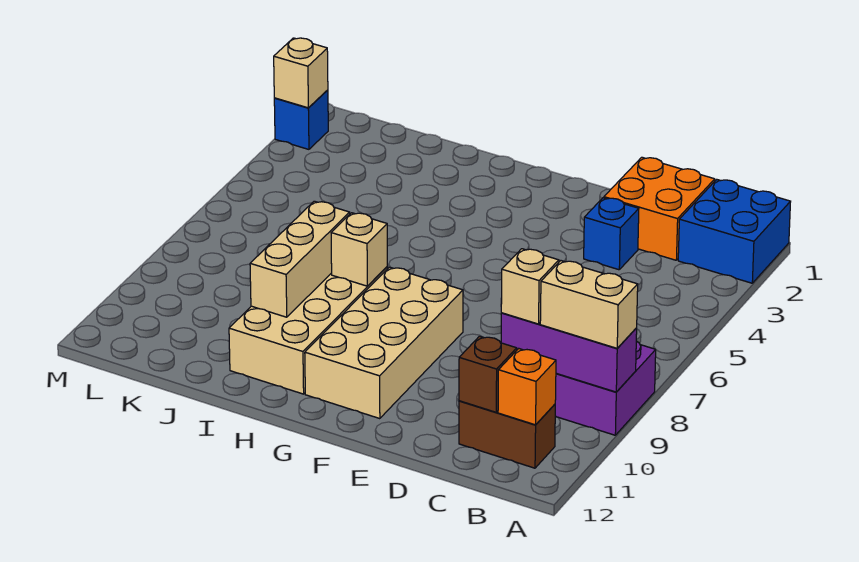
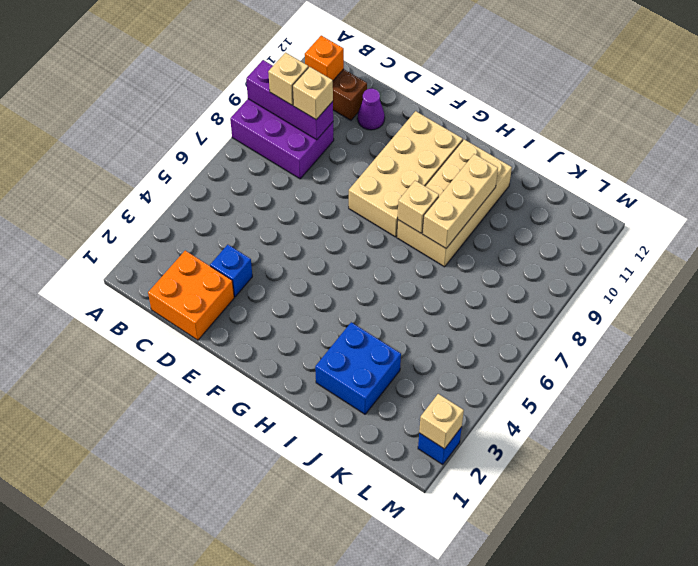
blue 2x2 brick [678,179,791,283] -> blue 2x2 brick moved to [315,322,401,414]
tan 1x2 brick [540,261,638,348] -> tan 1x1 brick [268,53,308,105]
brown 1x1 brick [459,336,517,412] -> none
none -> purple 1x1 cone [357,88,385,130]

